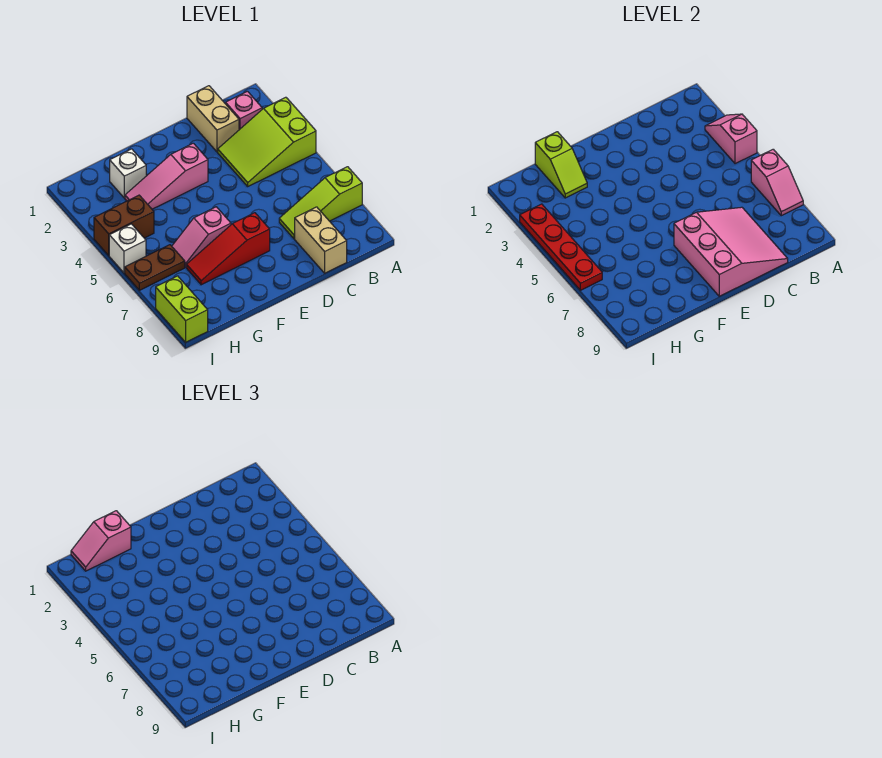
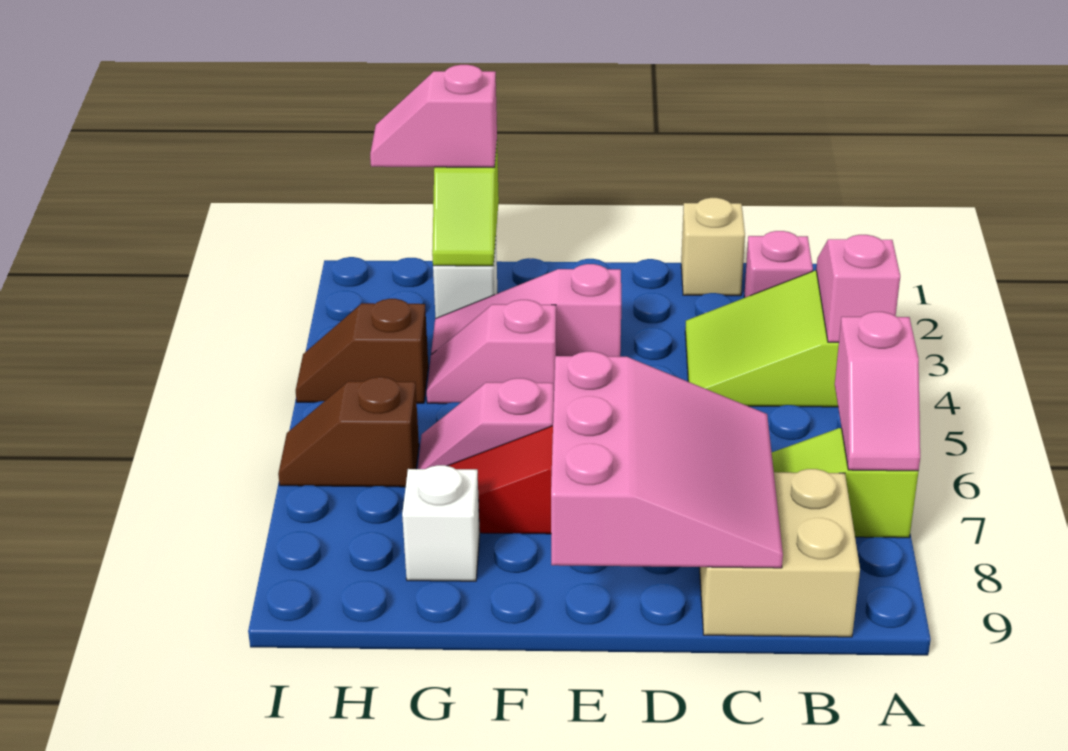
tan 1x2 brick [187,86,239,152] -> tan 1x1 brick [681,198,745,296]
tan 1x2 brick [295,207,347,273] -> tan 2x2 brick [699,469,860,637]
none -> pink 1x2 slope [427,300,556,404]
brown 1x2 brick [94,195,154,255] -> brown 1x2 slope [296,299,428,403]
brown 1x2 plate [125,245,185,290] -> brown 1x2 slope [278,377,419,487]
red 1x4 plate [520,204,602,290] -> none
white 1x1 brick [109,224,146,273] -> white 1x1 brick moved to [402,465,480,581]
lime 1x2 brick [156,276,208,342] -> none

